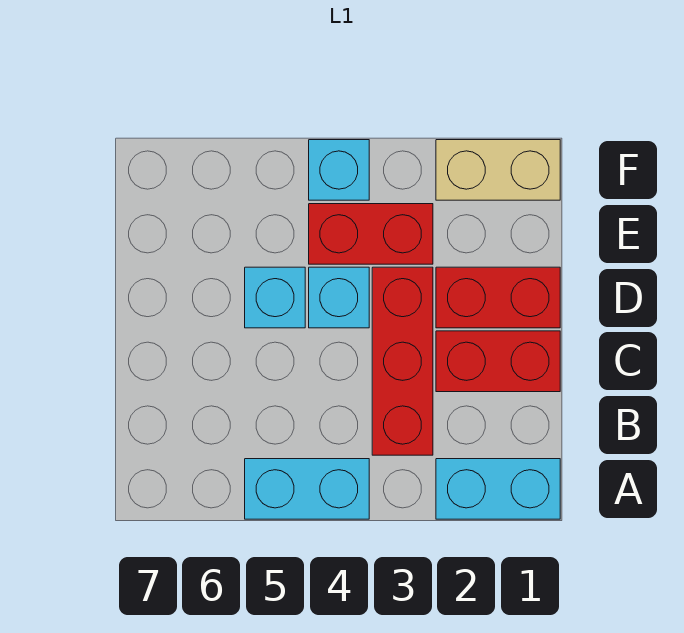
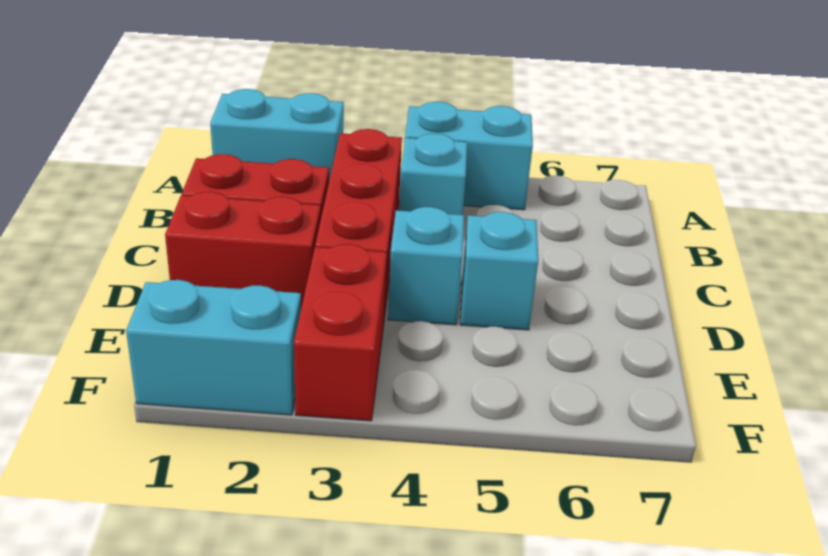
red 1x2 brick [309,204,433,264] -> red 1x2 brick turned to [294,244,387,421]
tan 1x2 brick [436,140,560,200] -> cyan 1x2 brick [126,280,301,415]
cyan 1x1 brick [309,140,369,200] -> cyan 1x1 brick moved to [399,134,467,215]

